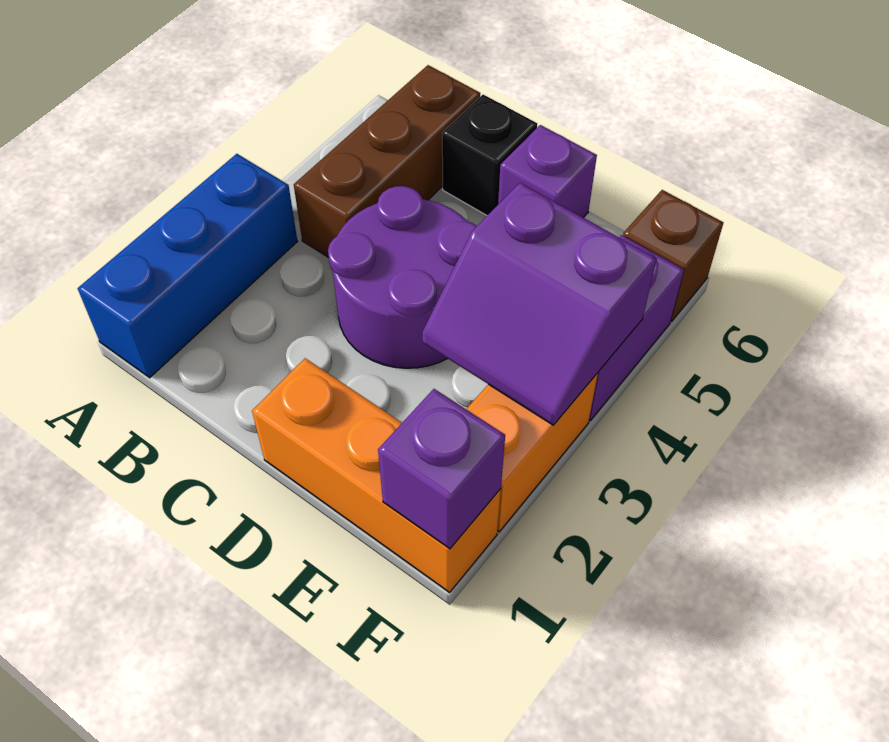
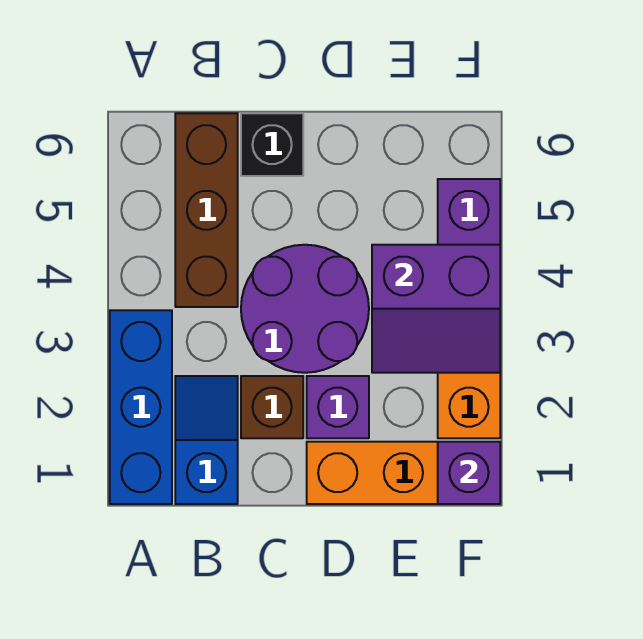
none -> blue 1x2 slope [175,376,238,504]
purple 1x1 brick [498,125,597,218] -> purple 1x1 brick moved to [307,376,369,438]
brown 1x1 brick [623,190,723,322] -> brown 1x1 brick moved to [241,376,303,438]

